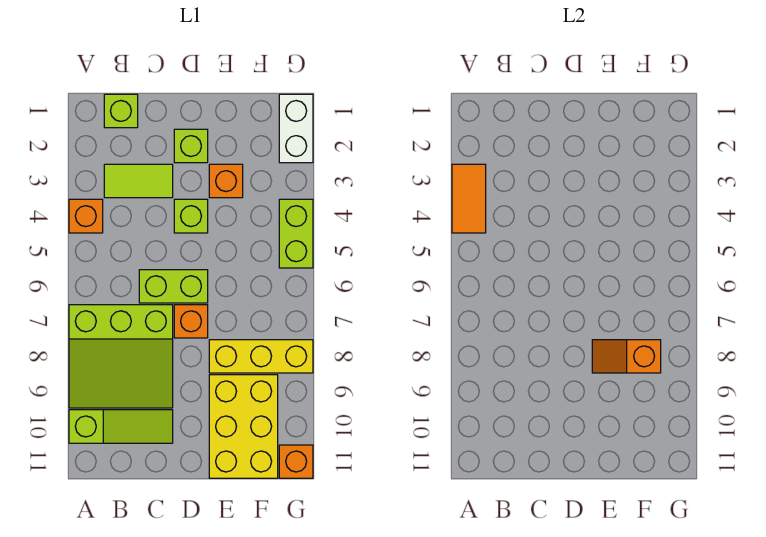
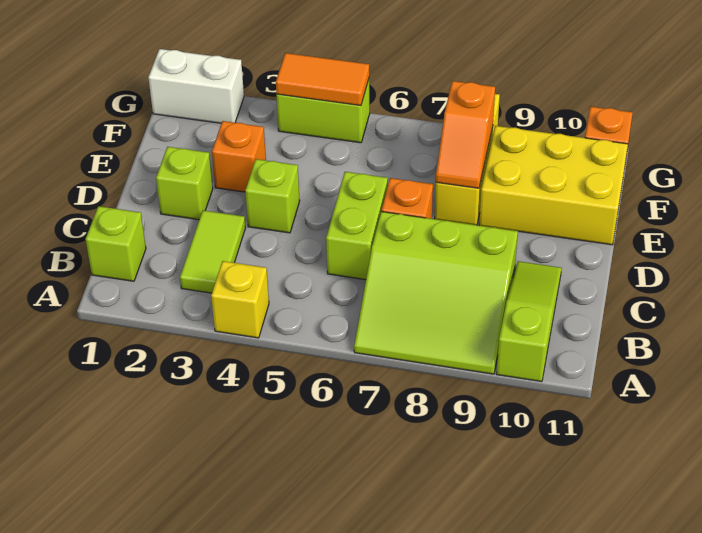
orange 1x2 tile [452,164,486,233] -> orange 1x2 tile moved to [276,53,369,106]
orange 1x1 brick [69,199,103,233] -> yellow 1x1 brick [211,261,269,338]
lime 3x3 slope [69,305,173,408] -> lime 3x3 slope turned to [354,212,518,374]

